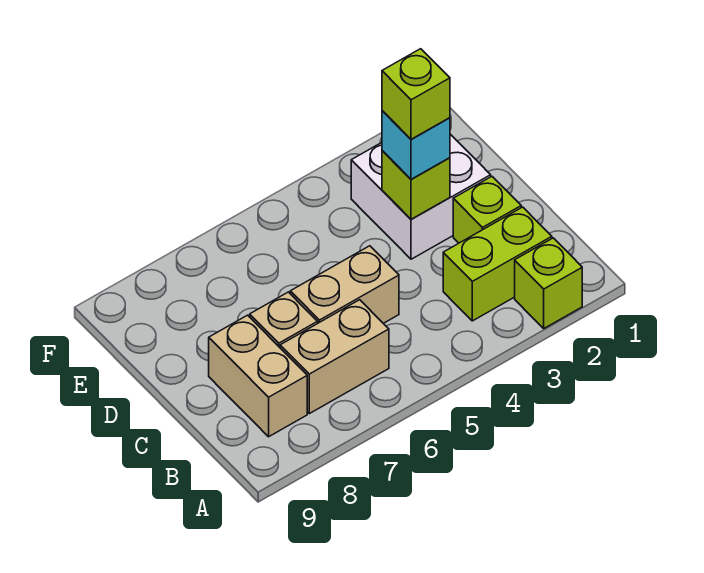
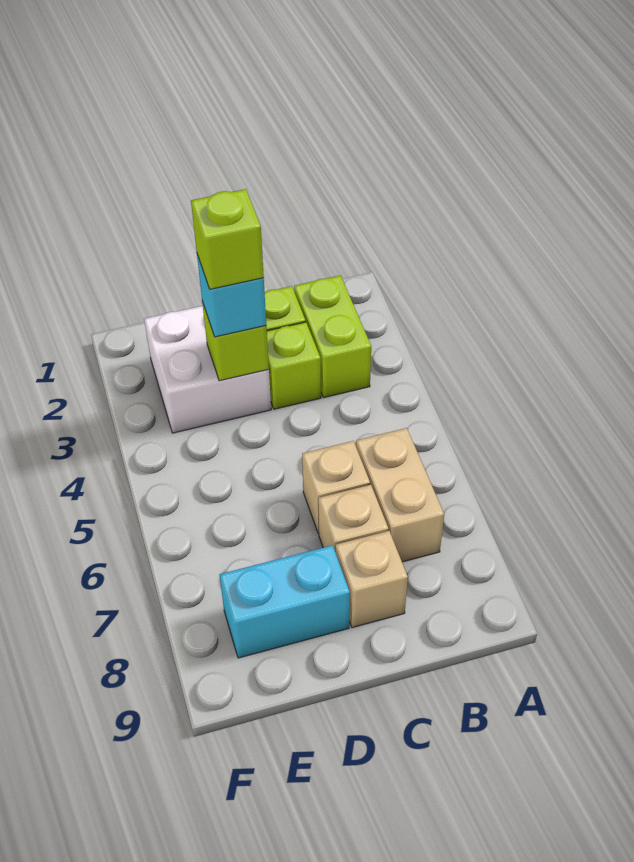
lime 1x1 brick [515,238,582,328] -> lime 1x1 brick moved to [267,322,321,409]
tan 1x2 brick [209,315,307,437] -> tan 1x1 brick [335,531,408,628]
tan 1x2 brick [290,246,399,323] -> tan 1x1 brick [302,441,370,534]
none -> cyan 1x2 brick [220,545,350,658]

